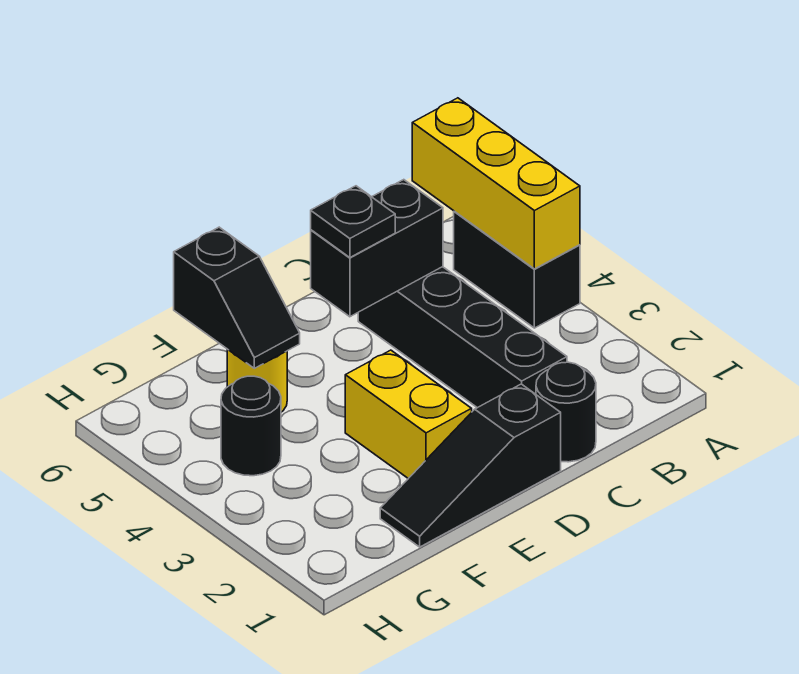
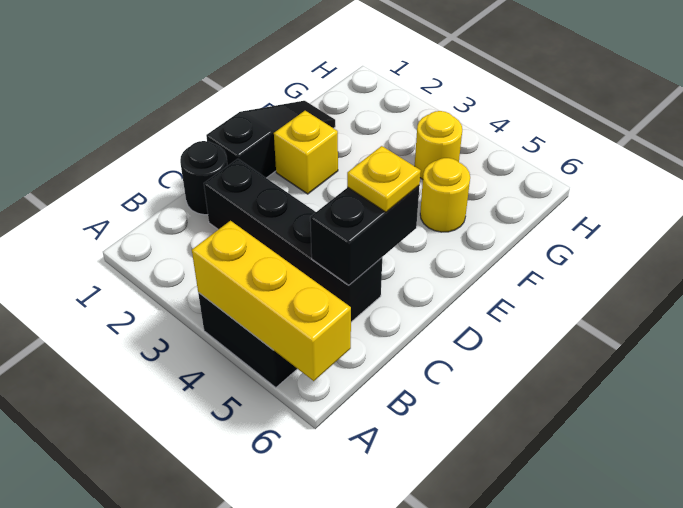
black 1x1 plate [311,186,395,258] -> yellow 1x1 plate [347,146,421,212]
yellow 1x2 brick [345,350,472,478] -> yellow 1x1 brick [274,111,338,194]
black 1x2 slope [174,227,300,368] -> none
black 1x1 round brick [221,376,281,476] -> yellow 1x1 round brick [415,111,462,180]

